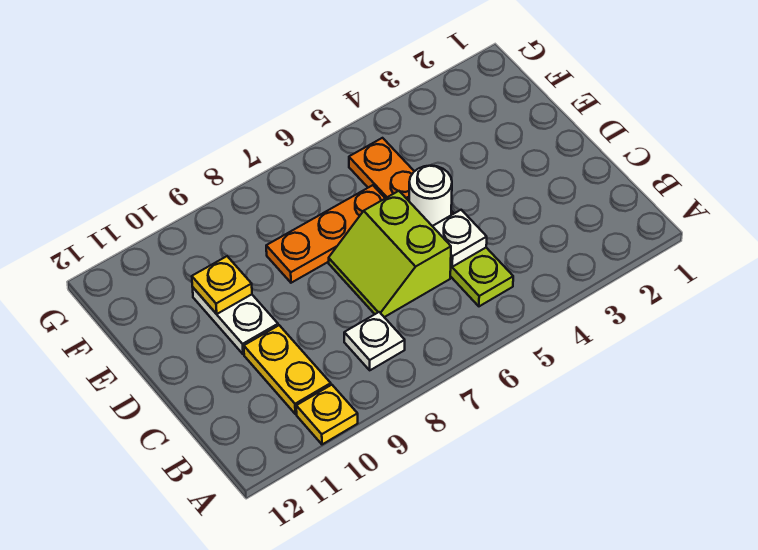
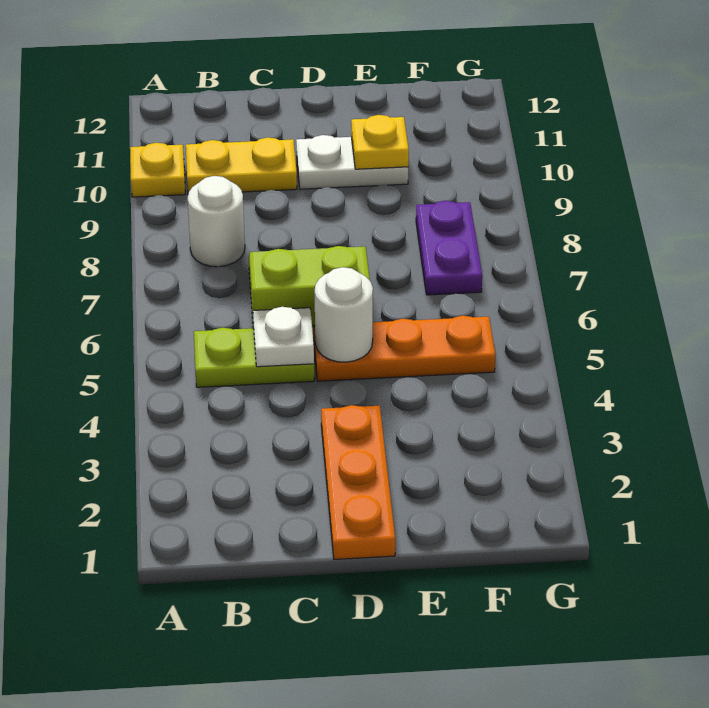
white 1x1 plate [344,312,405,370] -> white 1x1 round brick [188,176,245,267]
orange 1x3 plate [266,185,385,283] -> orange 1x3 plate moved to [321,405,395,559]
none -> purple 1x2 plate [416,201,482,295]

